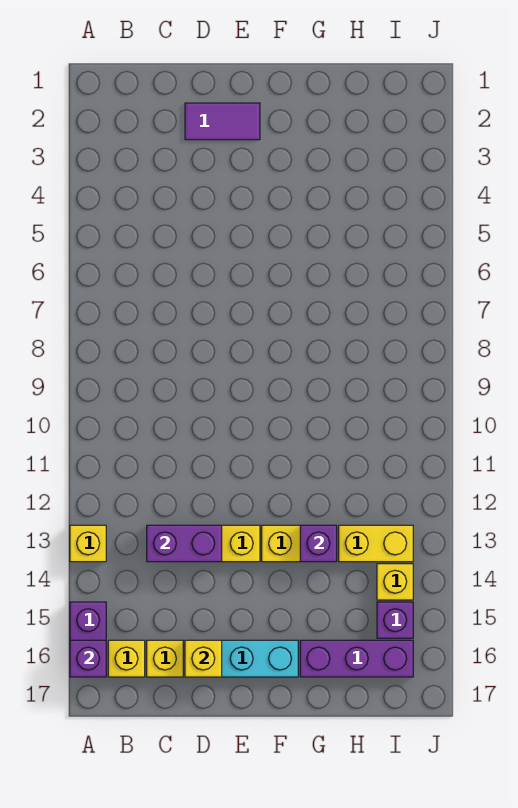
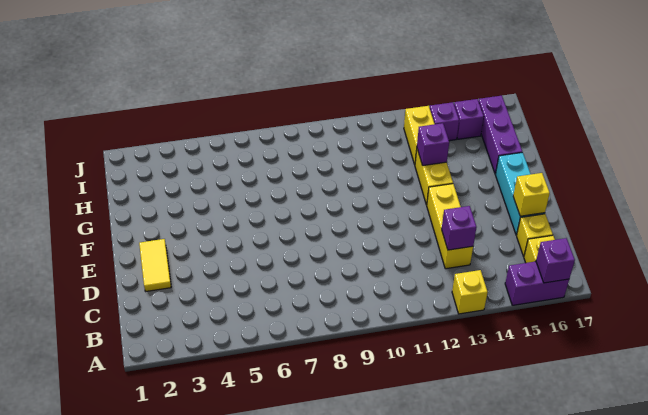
purple 1x2 brick [147,525,222,562] -> purple 1x1 brick [442,206,477,250]
purple 1x2 tile [185,103,260,140] -> yellow 1x2 tile [139,239,171,291]
yellow 1x1 brick [377,564,413,600] -> purple 1x1 brick [430,102,459,141]

